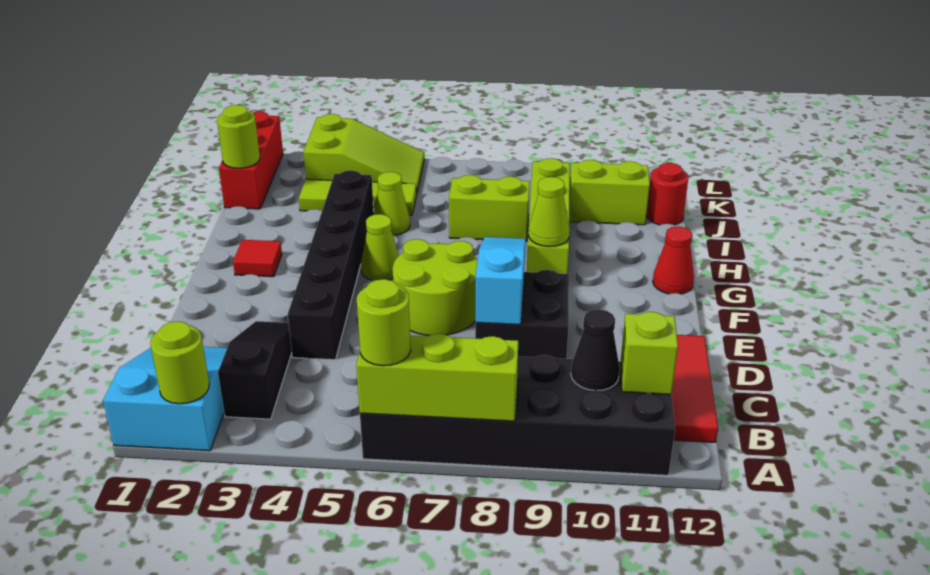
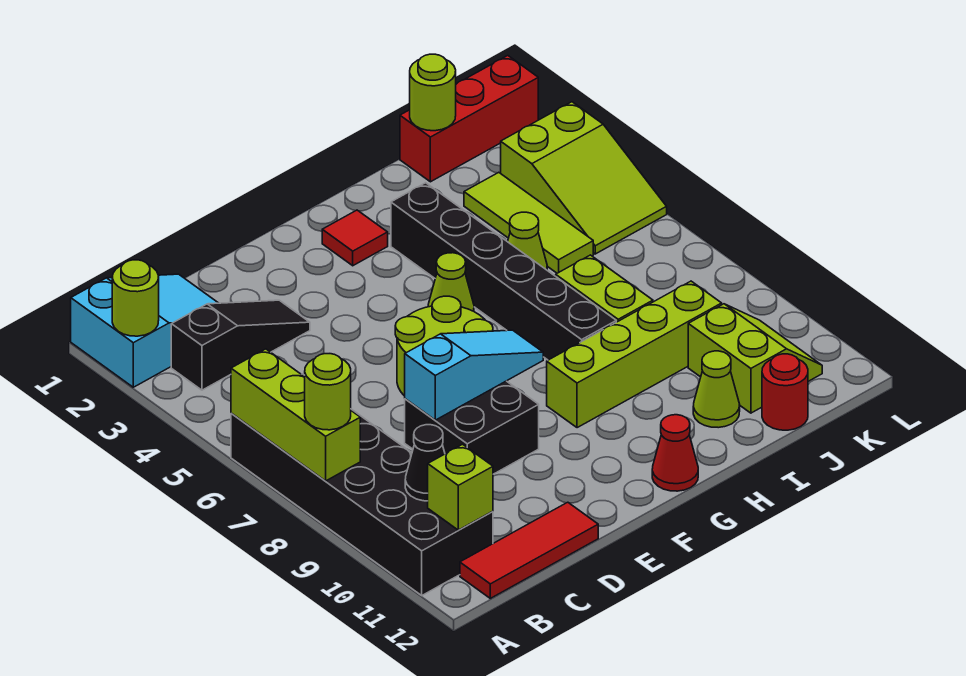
lime 1x1 round brick [357,279,411,366] -> lime 1x1 round brick moved to [305,354,351,430]
black 1x6 brick [288,170,374,360] -> black 1x6 brick turned to [391,183,616,360]
lime 1x1 cone [528,177,570,247] -> lime 1x1 cone moved to [693,351,740,428]

